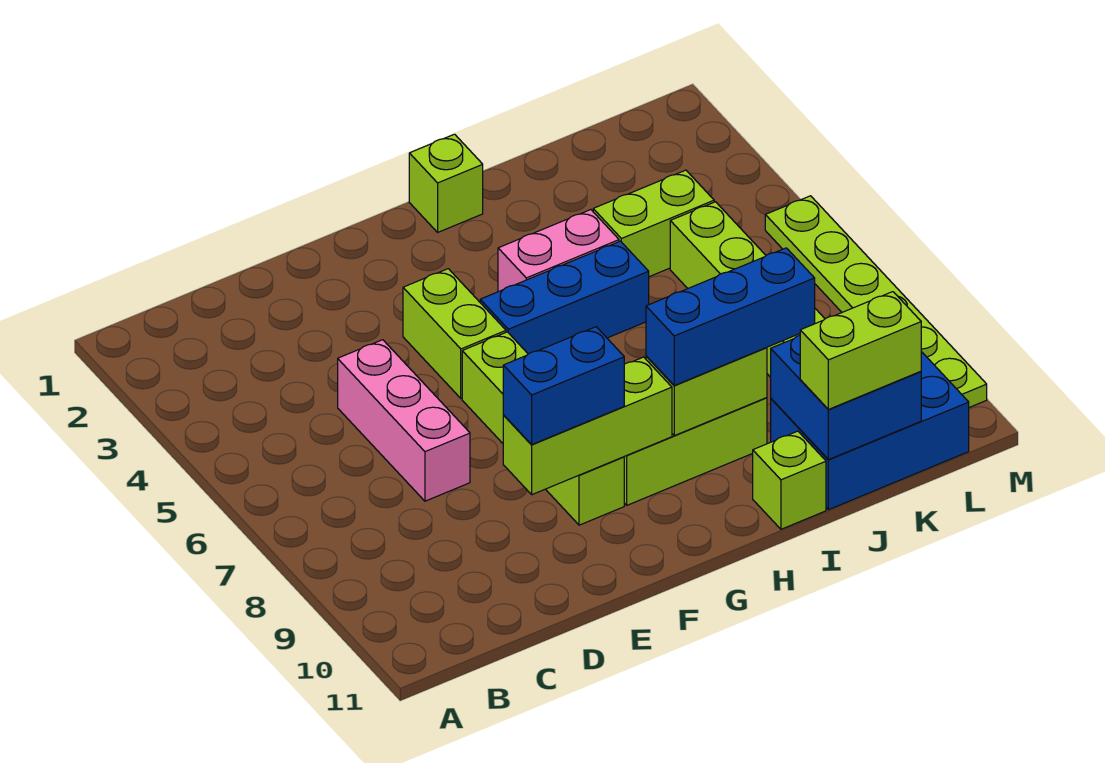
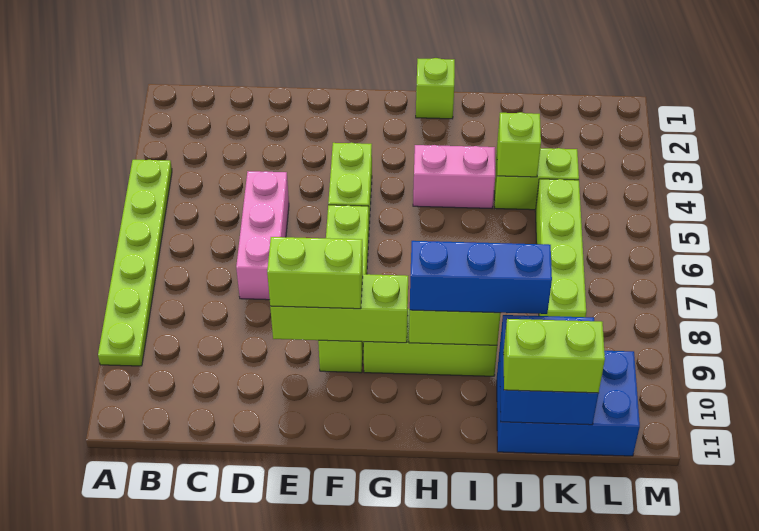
blue 1x2 brick [503,327,624,444] -> lime 1x2 brick [267,237,363,309]
blue 1x3 brick [480,241,649,354] -> none
lime 1x1 brick [753,431,826,529] -> lime 1x1 brick moved to [497,112,541,177]
lime 1x6 plate [765,196,987,407] -> lime 1x6 plate moved to [98,160,172,366]

